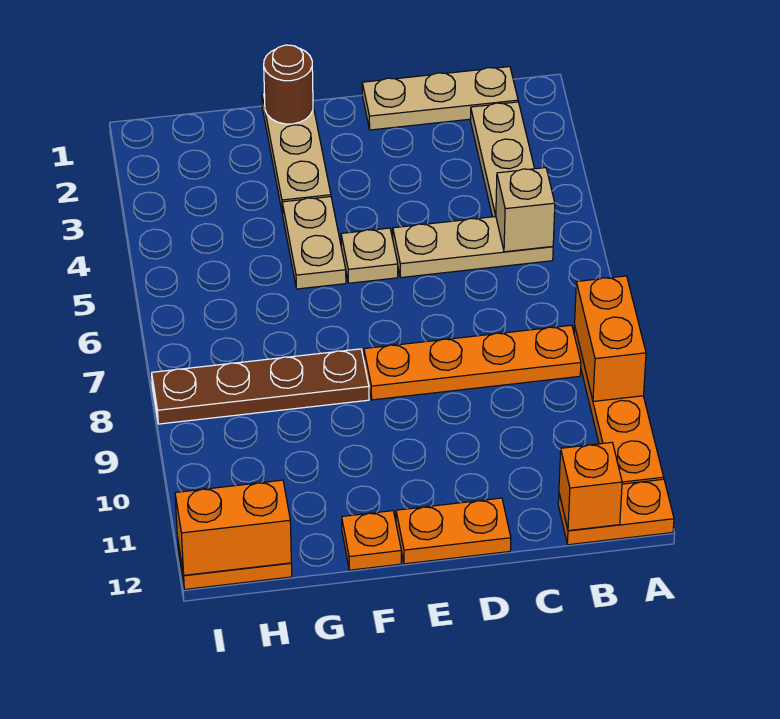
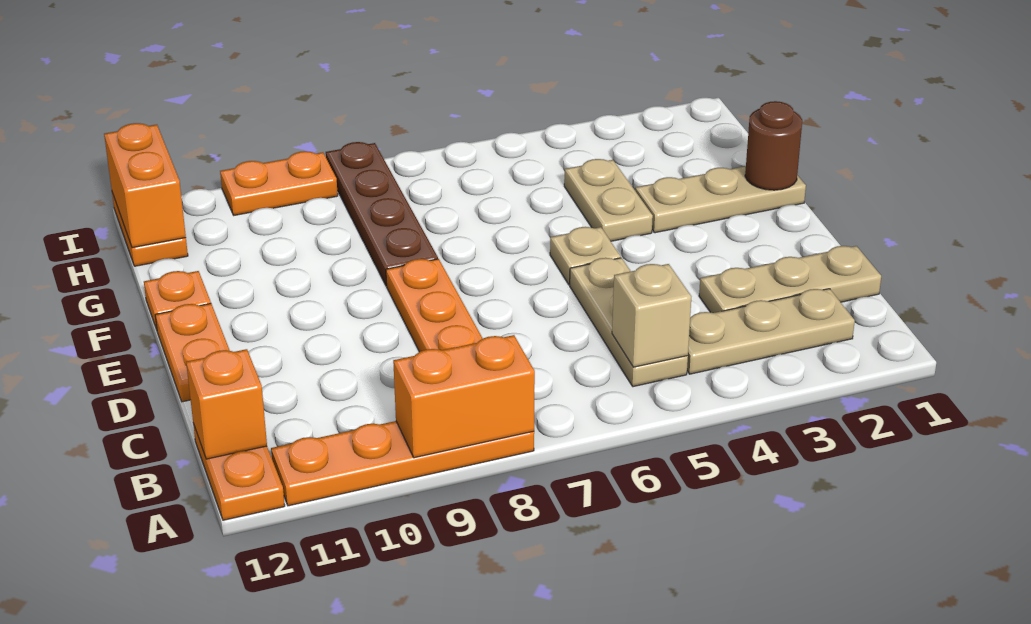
tan 1x3 plate [362,67,518,130] -> tan 1x3 plate turned to [699,246,881,313]
tan 1x2 plate [282,197,346,289] -> tan 1x2 plate turned to [564,159,653,241]
none -> orange 1x2 plate [220,151,338,215]

